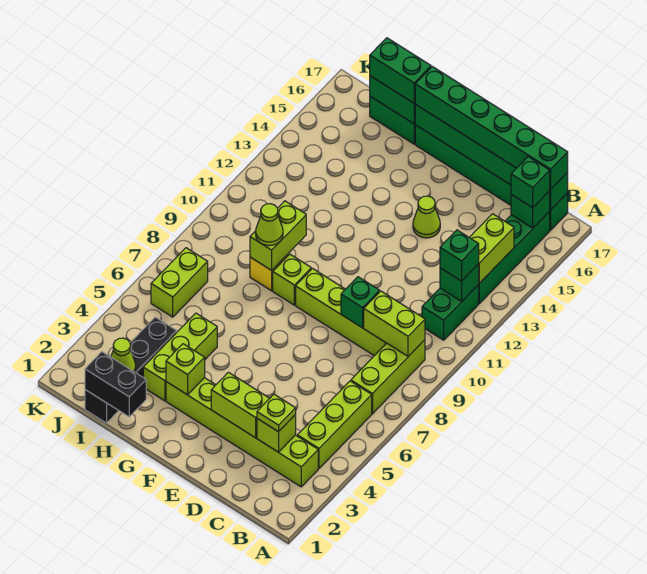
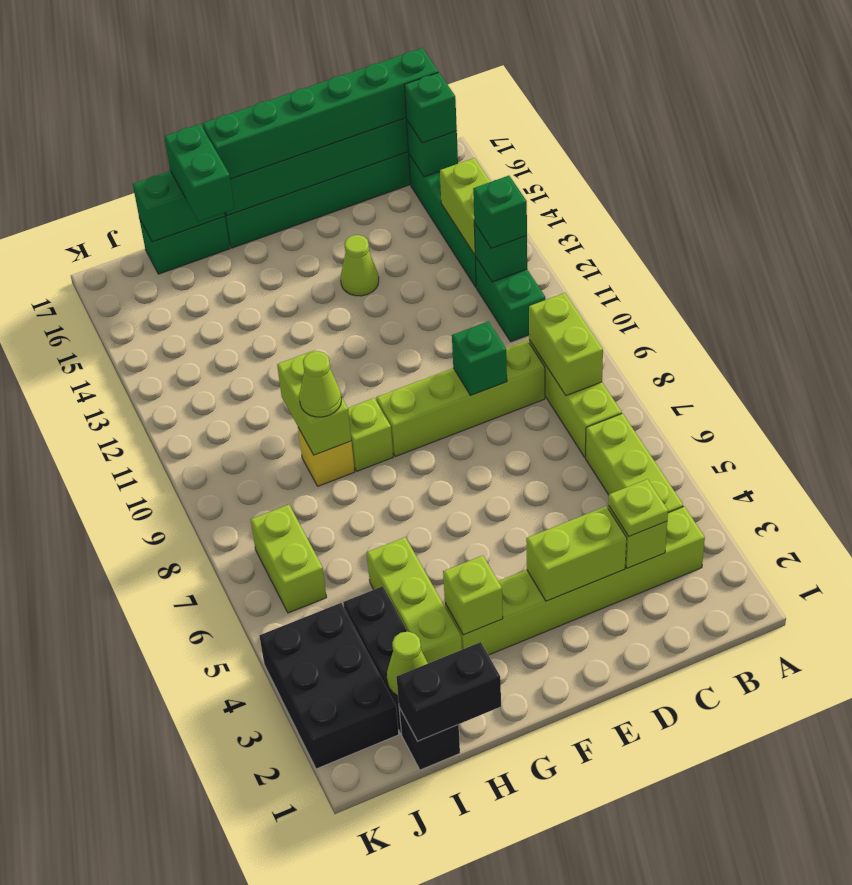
lime 1x2 brick [364,291,425,356] -> lime 1x2 brick turned to [529,293,603,396]
green 1x2 brick [370,38,431,103] -> green 1x2 brick turned to [164,124,235,221]
none -> black 2x3 brick [259,603,399,769]

